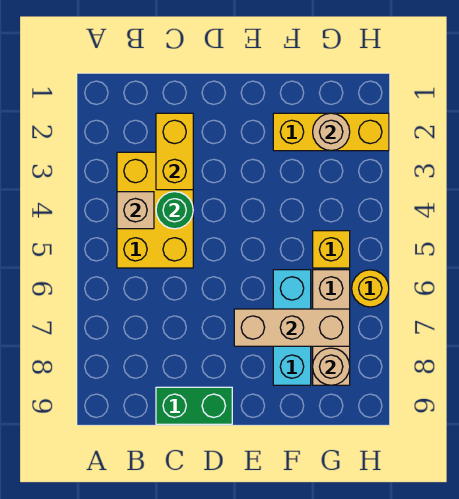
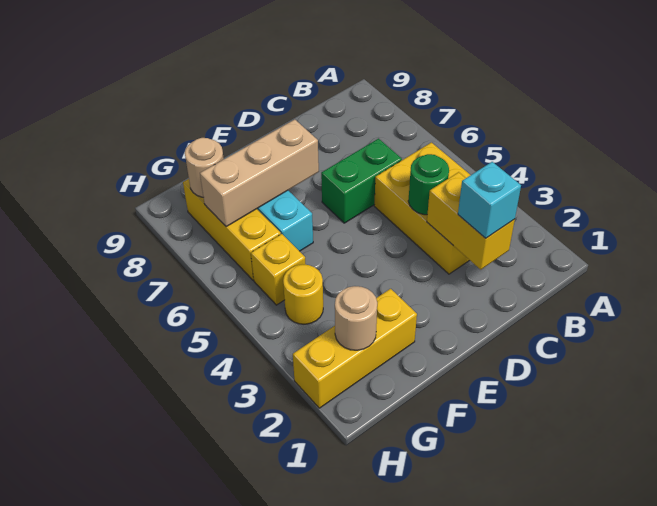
tan 1x1 brick [117,192,154,229] -> none
none -> cyan 1x1 brick [458,162,521,238]
green 1x2 brick [156,387,232,424] -> green 1x2 brick moved to [321,139,402,223]
tan 1x3 brick [313,270,350,385] -> yellow 1x3 brick [183,179,281,280]
yellow 1x1 round brick [352,270,389,307] -> yellow 1x1 round brick moved to [283,264,323,324]

